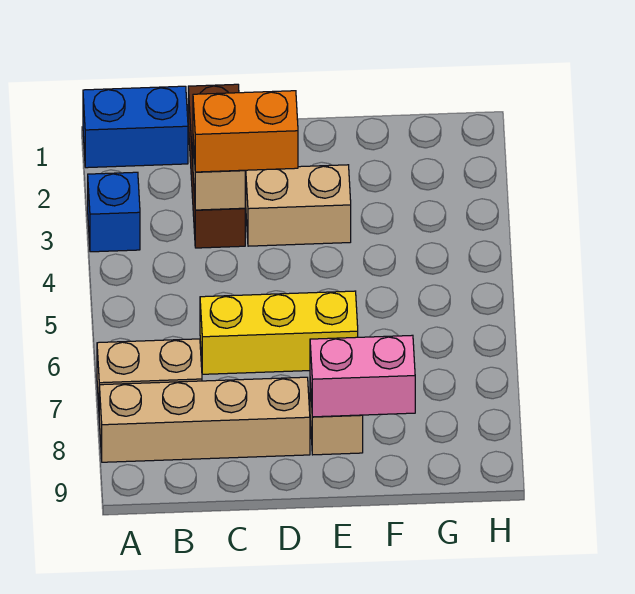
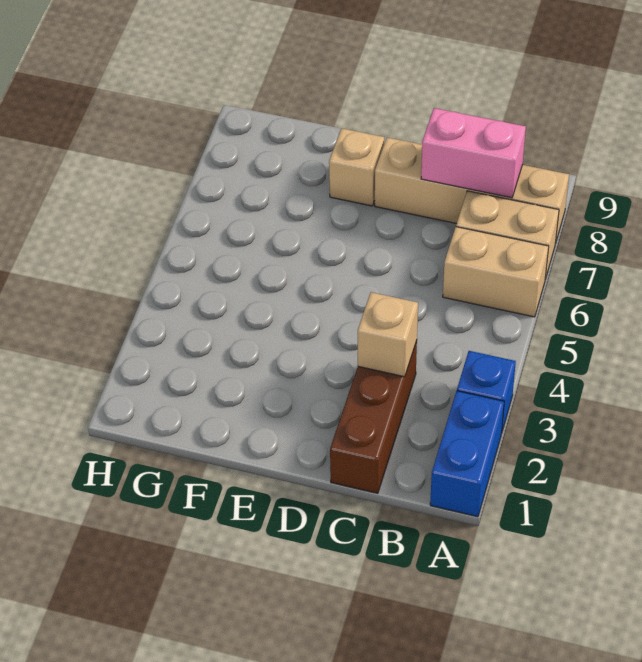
blue 1x2 brick [83,86,188,168] -> blue 1x2 brick turned to [430,391,504,517]
orange 1x2 brick [193,91,298,172] -> none
yellow 1x3 brick [200,291,358,374] -> none
tan 1x2 brick [246,165,351,246] -> tan 1x2 brick moved to [443,227,549,317]
pink 1x2 brick [310,335,415,417] -> pink 1x2 brick moved to [421,108,526,198]

